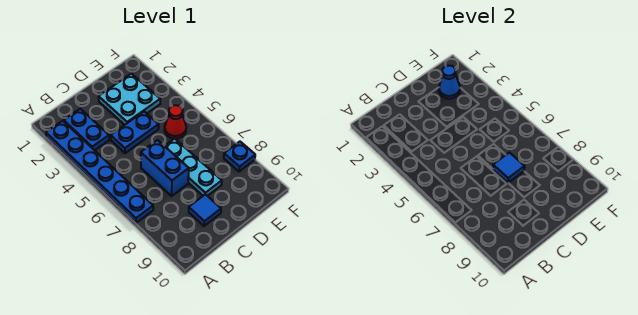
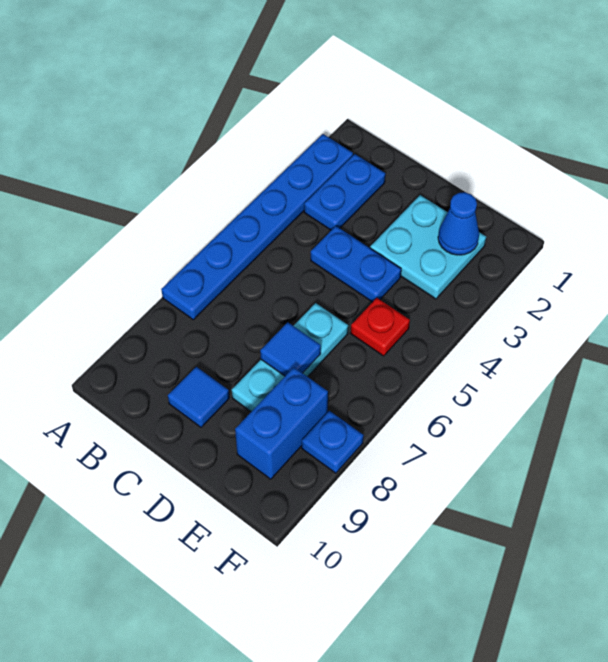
blue 1x2 brick [141,140,189,196] -> blue 1x2 brick moved to [235,367,328,479]
red 1x1 cone [165,105,186,139] -> red 1x1 plate [351,298,410,356]

